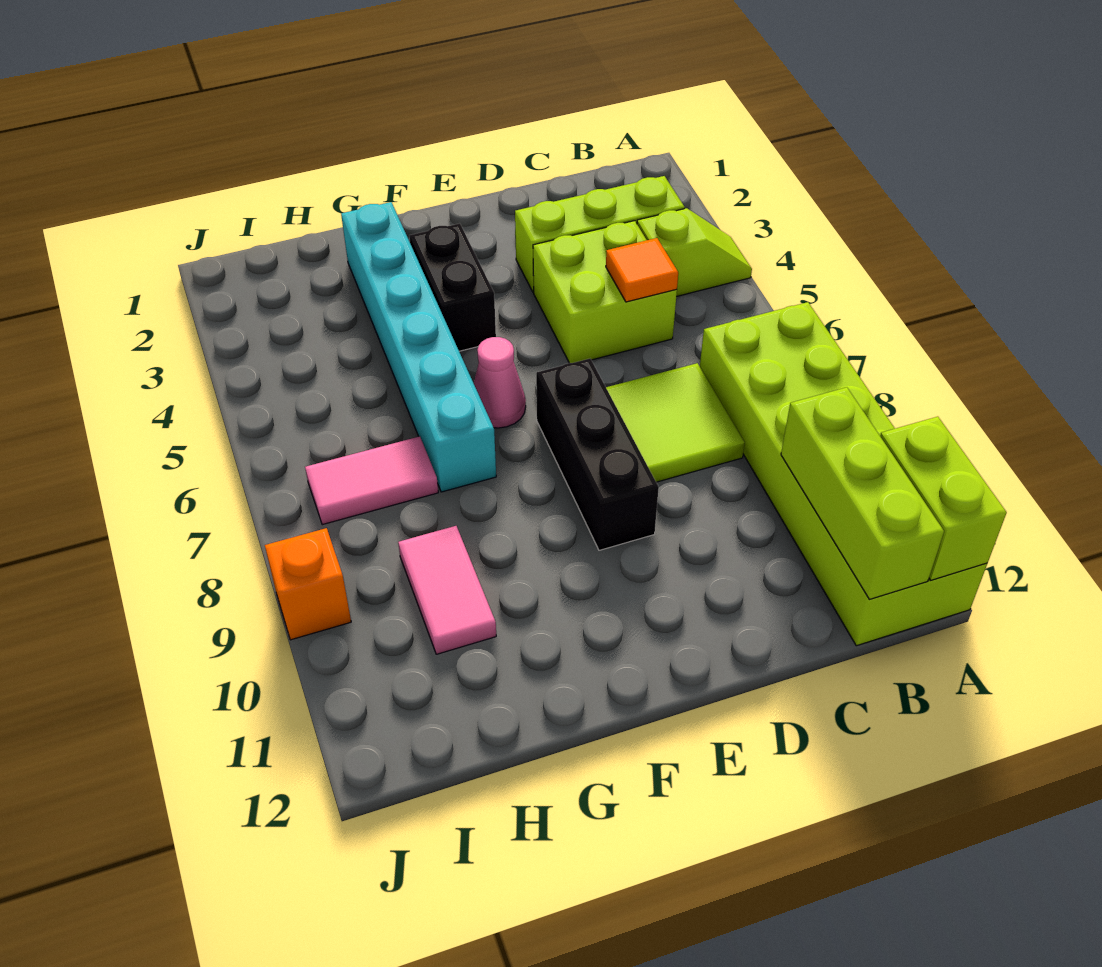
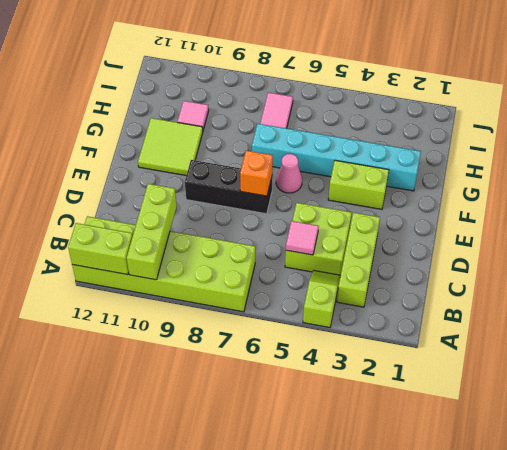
lime 1x2 slope [637,208,752,297] -> lime 1x2 slope turned to [303,270,340,328]
lime 1x3 brick [781,387,944,599] -> lime 1x3 brick turned to [127,184,177,280]
orange 1x1 tile [606,238,678,302] -> pink 1x1 tile [286,221,319,255]
lime 2x2 tile [606,363,745,482] -> lime 2x2 tile moved to [138,118,203,175]
black 1x2 brick [409,223,496,351] -> lime 1x2 brick [328,160,389,209]
pink 1x2 tile [398,526,496,654] -> pink 1x1 tile [177,101,209,130]
orange 1x1 brick [265,528,351,640] -> orange 1x1 brick moved to [240,151,273,196]

